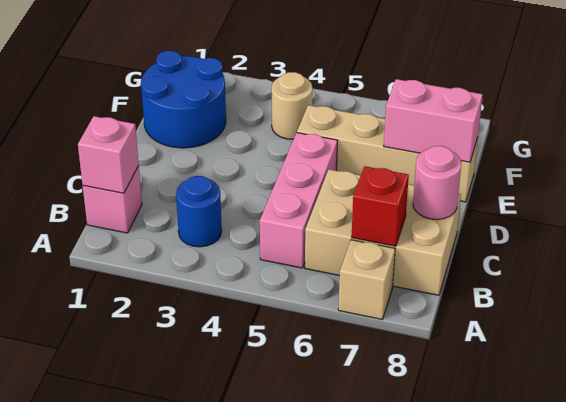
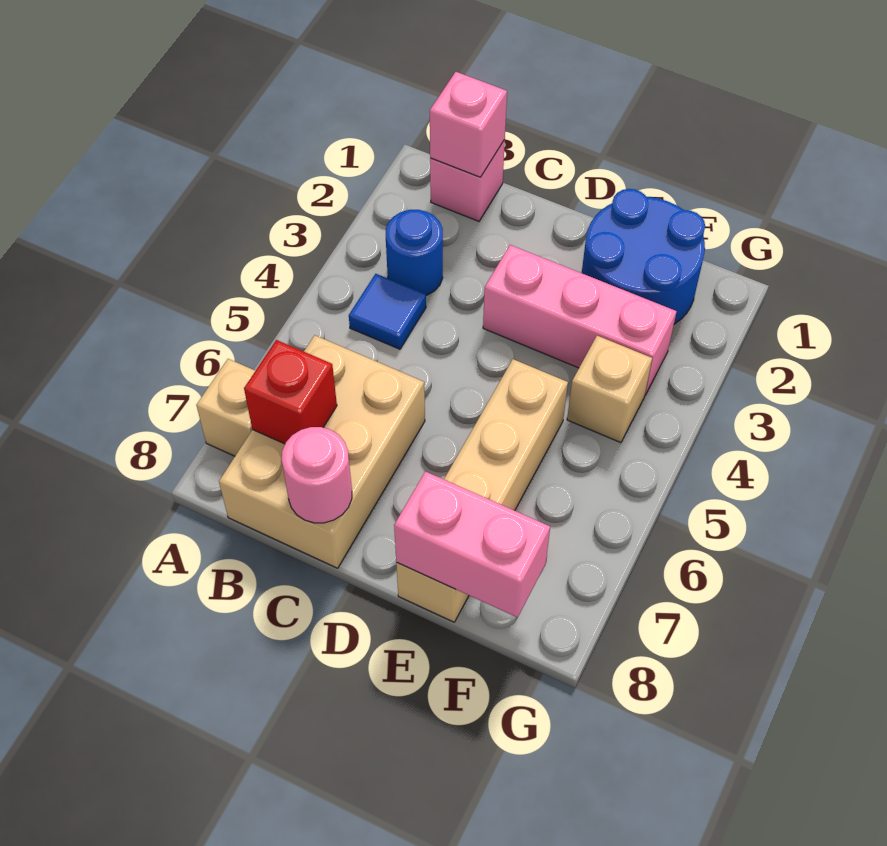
none -> blue 1x1 tile [349,274,426,349]
pink 1x3 brick [260,133,338,268] -> pink 1x3 brick moved to [483,245,677,395]
pink 1x2 brick [384,79,483,162] -> pink 1x2 brick turned to [394,471,550,617]
tan 1x1 round brick [272,72,312,139] -> tan 1x1 brick [567,336,652,443]

